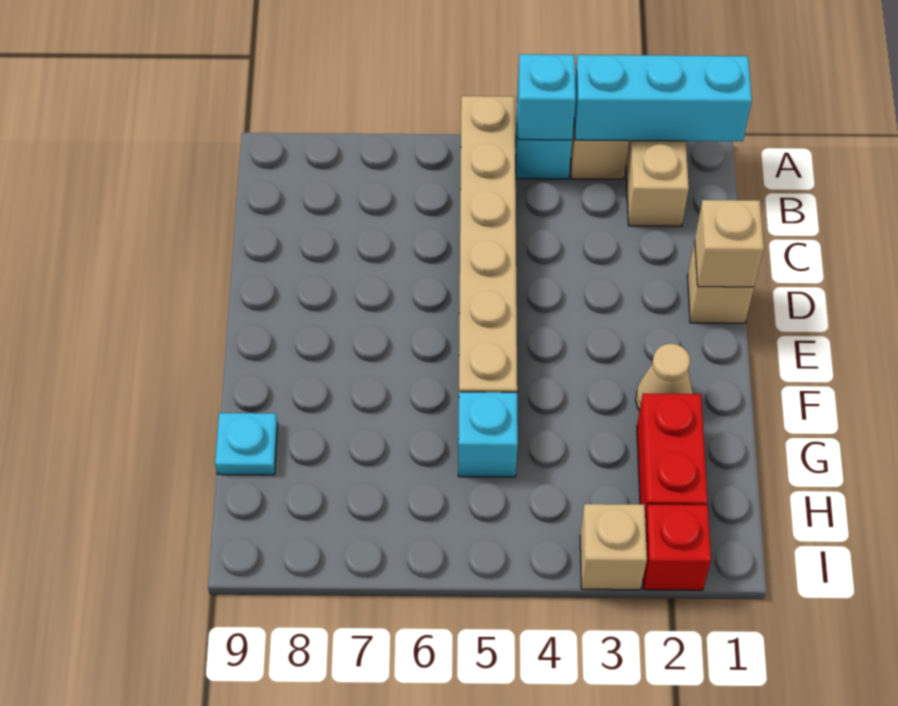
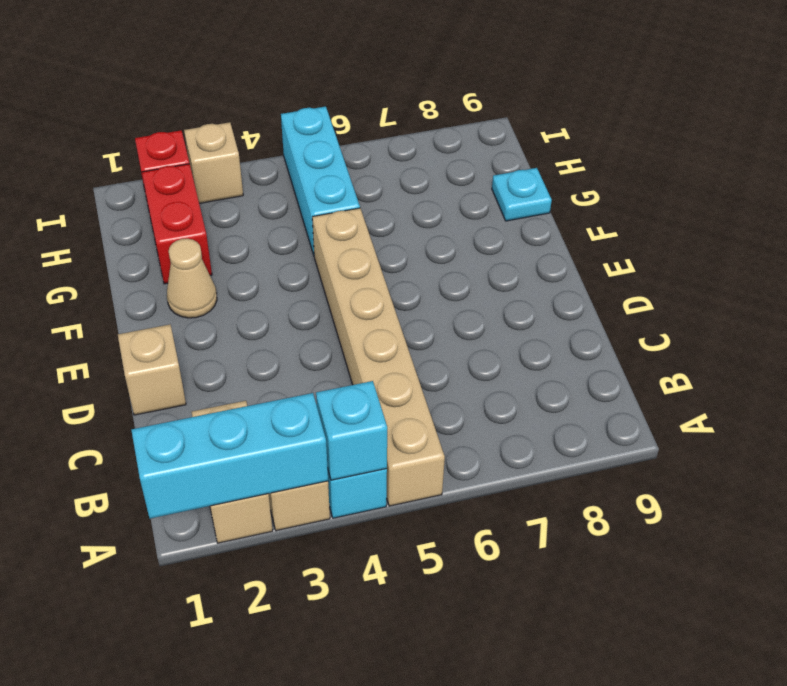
tan 1x1 brick [695,200,764,287] -> none
cyan 1x1 brick [458,392,518,477] -> cyan 1x3 brick [281,106,360,255]

